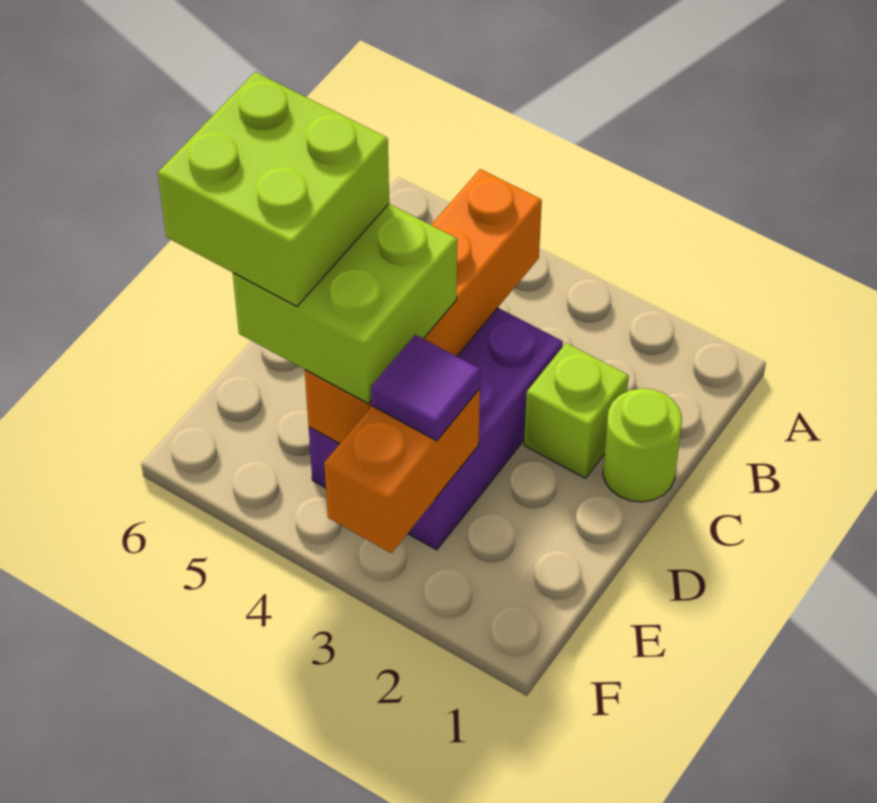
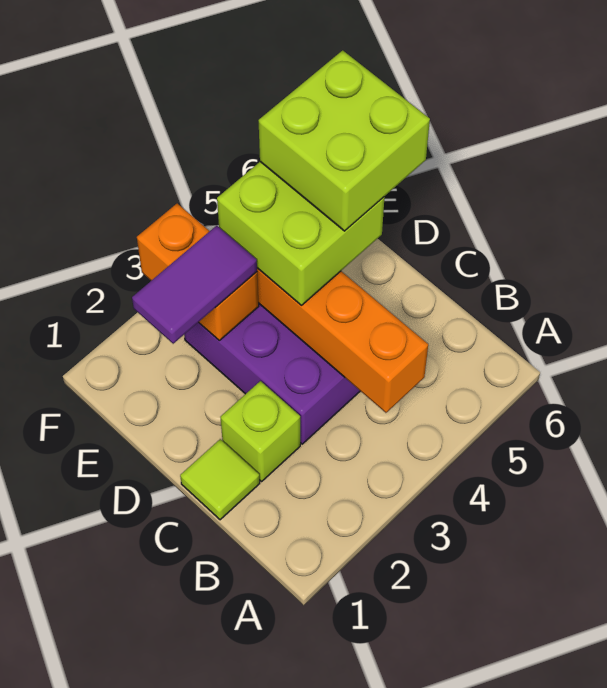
lime 1x1 round brick [603,388,682,502] -> lime 1x1 tile [180,439,260,520]
purple 1x1 tile [371,335,480,441] -> purple 1x2 tile [132,226,257,344]

